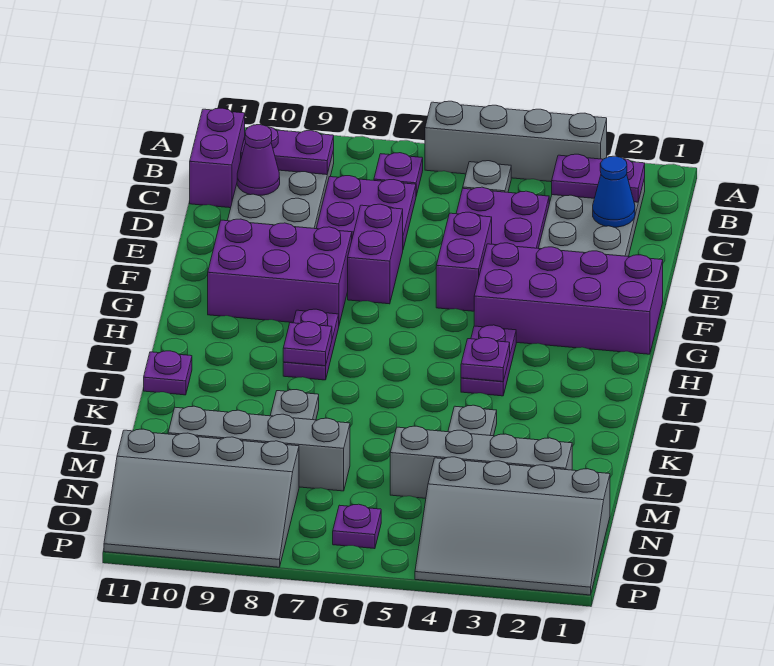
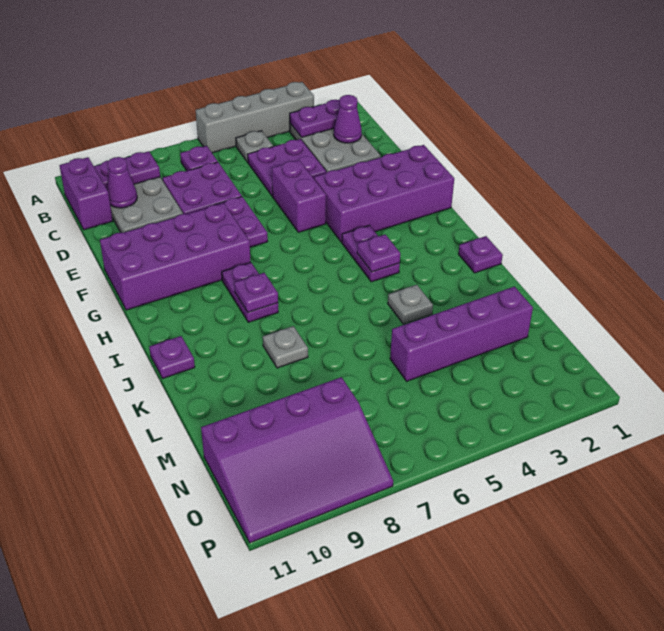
blue 1x1 cone [593,156,635,227] -> purple 1x1 cone [334,95,362,143]
purple 1x2 brick [348,204,403,304] -> purple 1x2 plate [215,197,268,247]
purple 2x3 brick [208,219,352,324] -> purple 2x4 brick [100,203,251,310]
grey 1x4 brick [390,426,572,498] -> purple 1x4 brick [390,287,533,381]
grey 1x4 brick [168,406,350,491] -> none
grey 3x4 slope [415,457,610,595] -> none
grey 3x4 slope [104,429,299,567] -> purple 3x4 slope [201,377,393,543]
purple 1x1 plate [333,504,381,549] -> purple 1x1 plate moved to [458,236,503,273]

